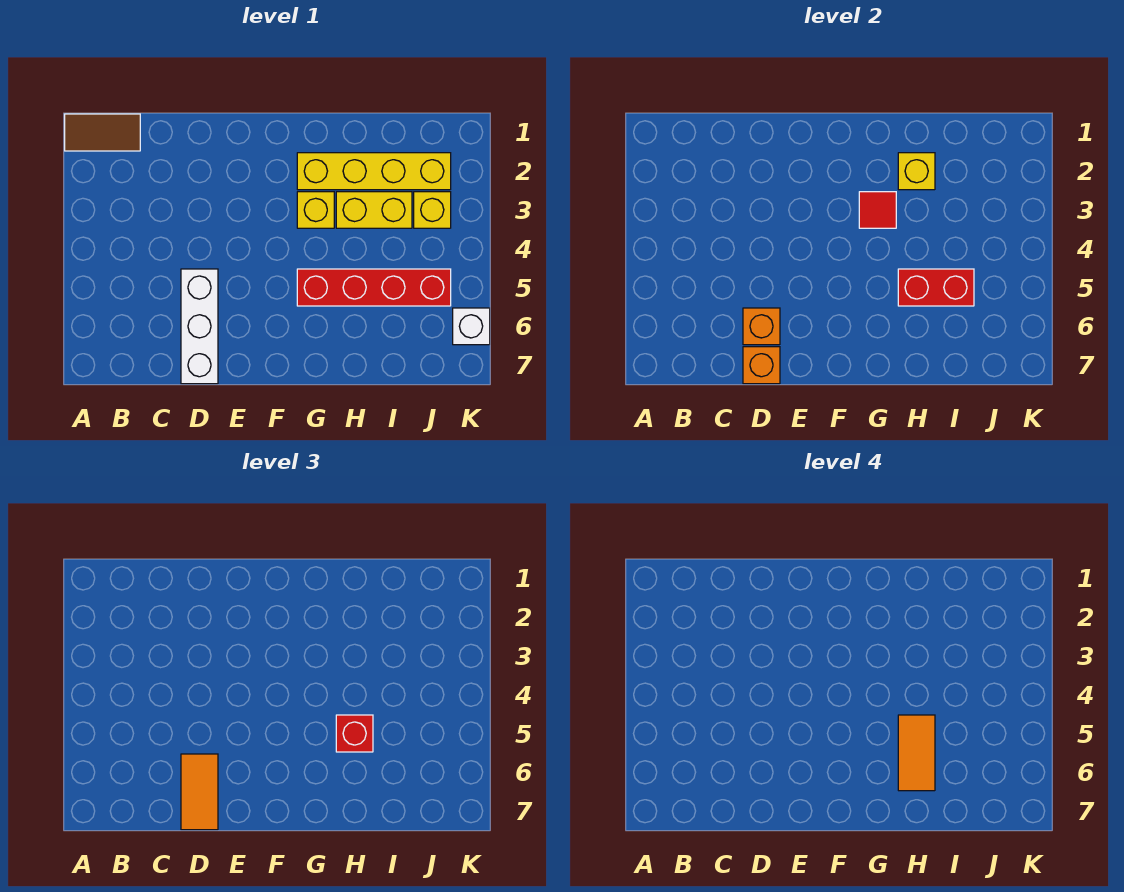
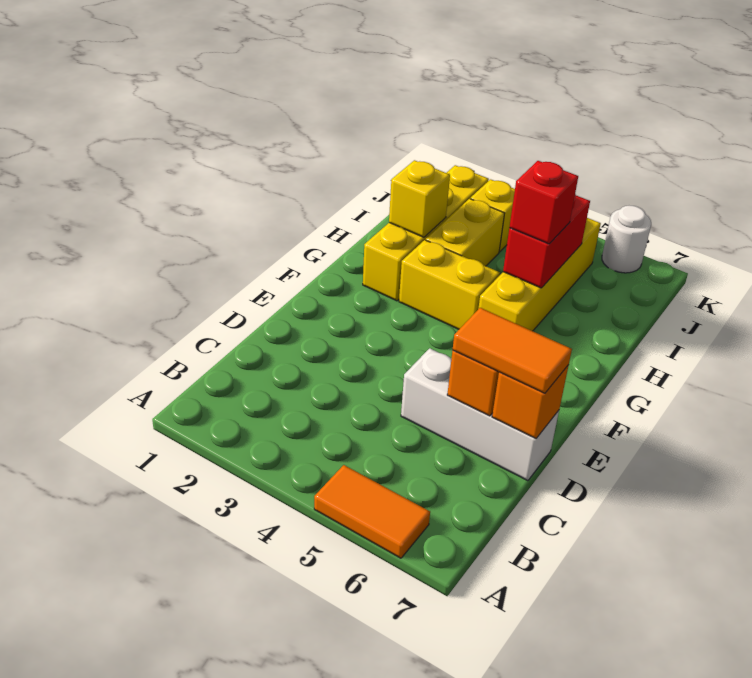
brown 1x2 tile [65,114,140,151] -> none
yellow 1x1 brick [297,192,334,228] -> yellow 1x2 brick [399,240,500,329]
red 1x1 tile [859,192,896,228] -> none
red 1x4 brick [297,269,451,306] -> yellow 1x4 brick [478,218,601,331]
orange 1x2 tile [898,715,935,791] -> orange 1x2 tile moved to [314,465,430,558]
white 1x1 brick [453,308,490,345] -> white 1x1 round brick [602,206,651,273]

